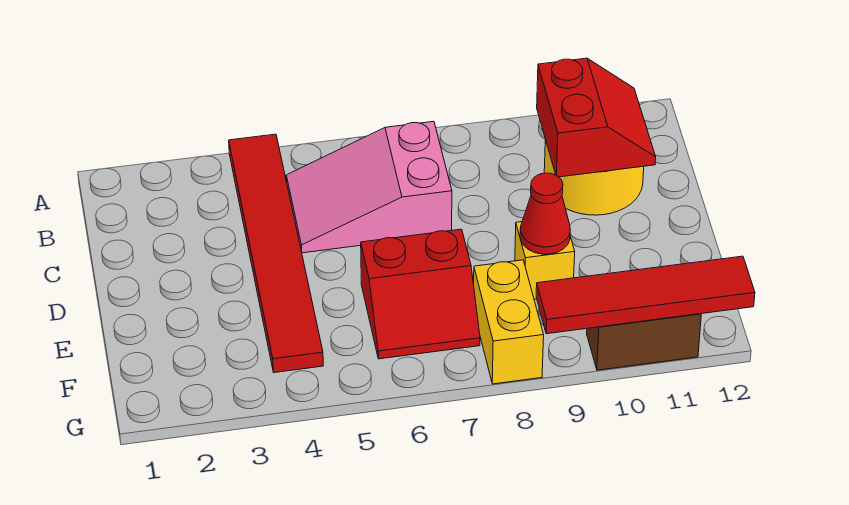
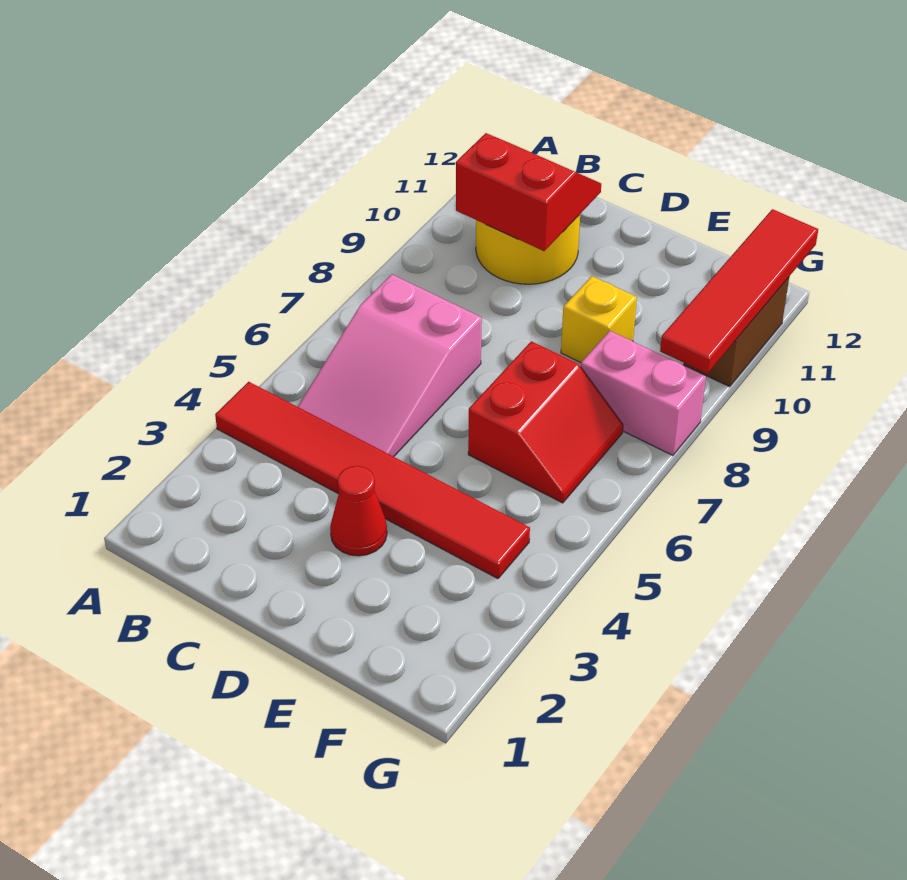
red 1x1 cone [520,173,570,254] -> red 1x1 cone moved to [330,466,387,556]
yellow 1x2 brick [474,260,544,384] -> pink 1x2 brick [581,331,706,455]

